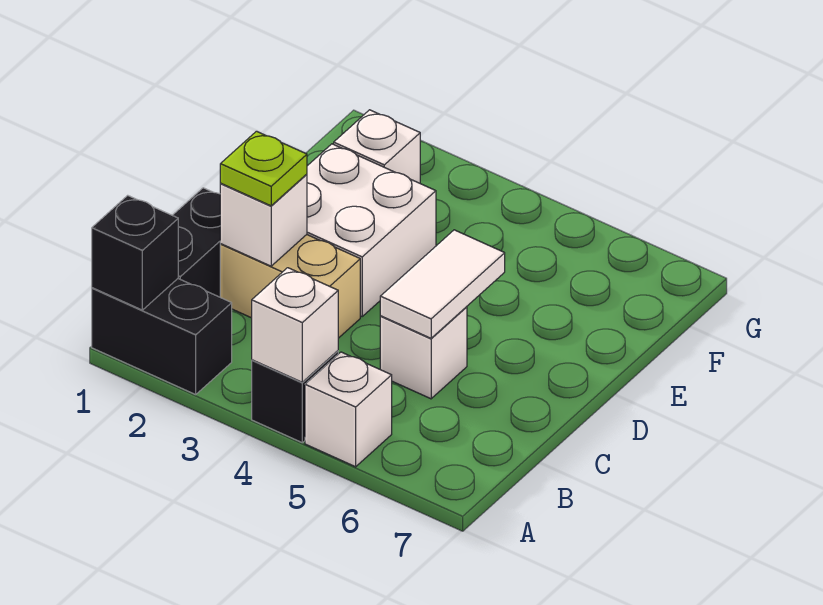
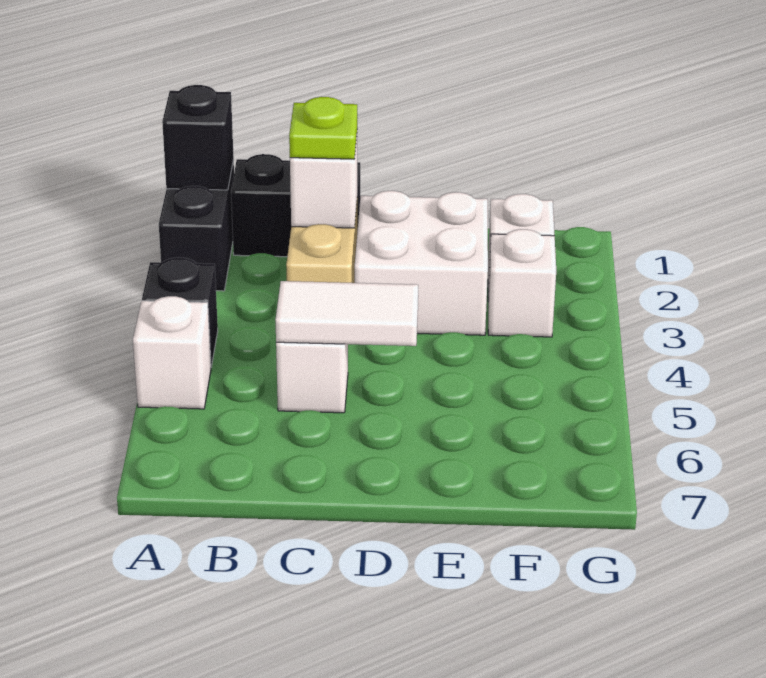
white 1x1 brick [252,268,338,382] -> white 1x1 brick moved to [488,229,556,337]

